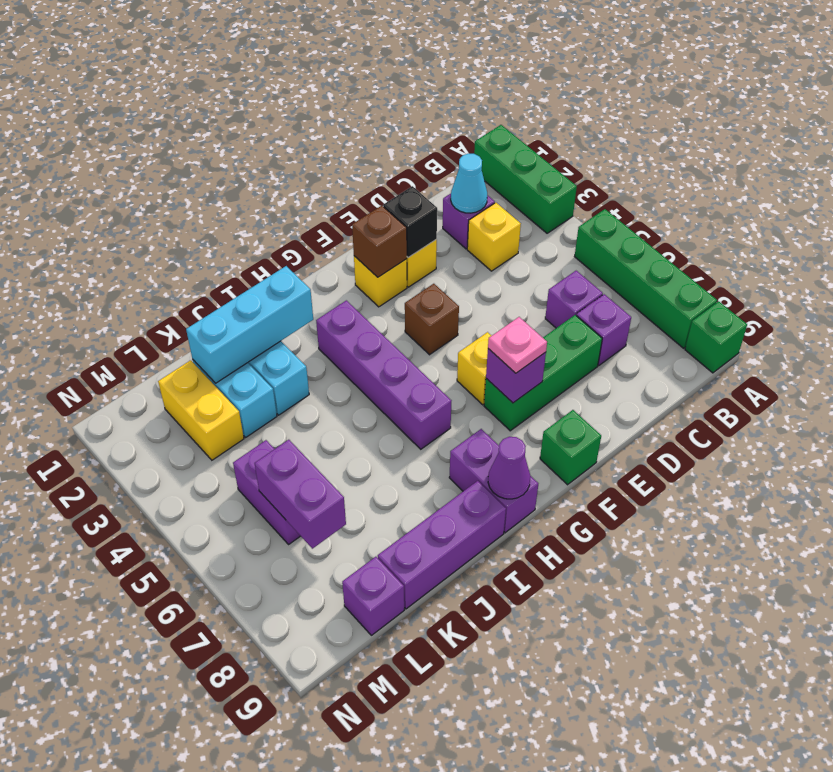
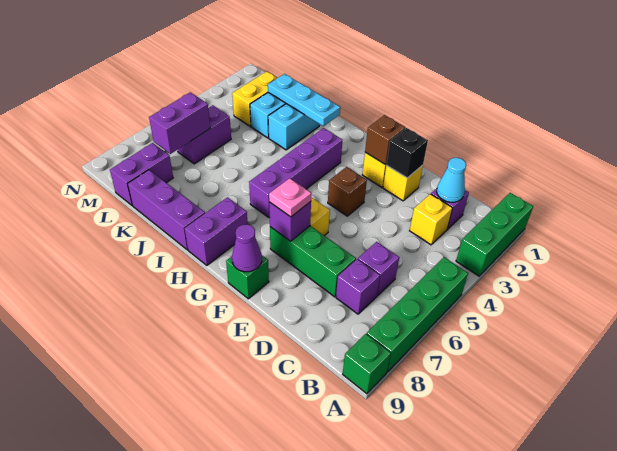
purple 1x1 cone [488,437,530,499] -> purple 1x1 cone moved to [232,224,262,272]
cyan 1x3 brick [186,266,313,383] -> cyan 1x3 plate [268,74,340,126]
purple 1x1 brick [342,557,404,635] -> purple 1x2 brick [110,143,173,205]

